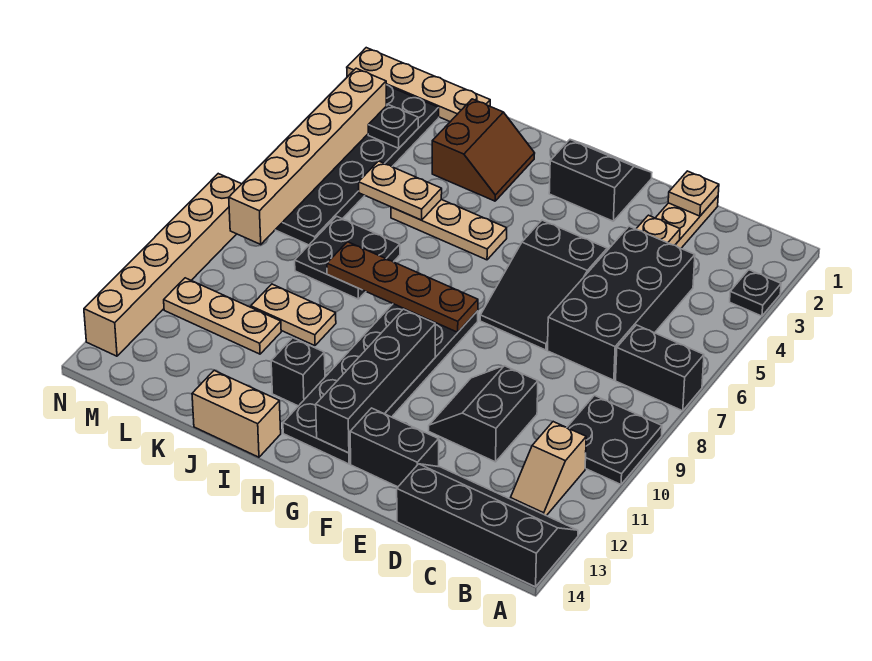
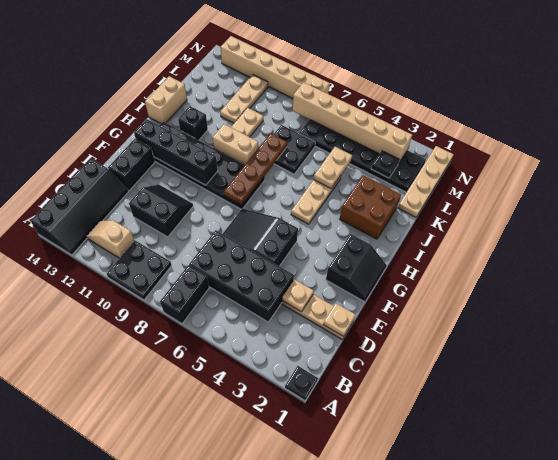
black 1x1 plate [730,270,781,316] -> black 1x1 plate moved to [285,366,318,400]
brown 2x2 slope [432,99,535,201] -> brown 2x2 brick [340,175,401,239]
none -> tan 1x2 brick [213,124,258,165]

